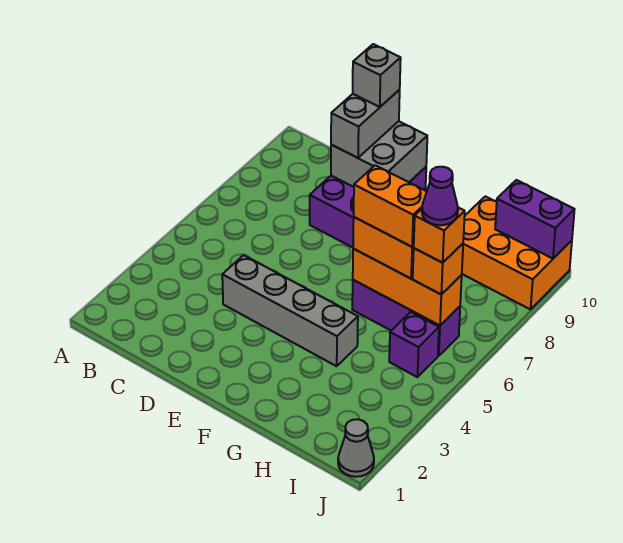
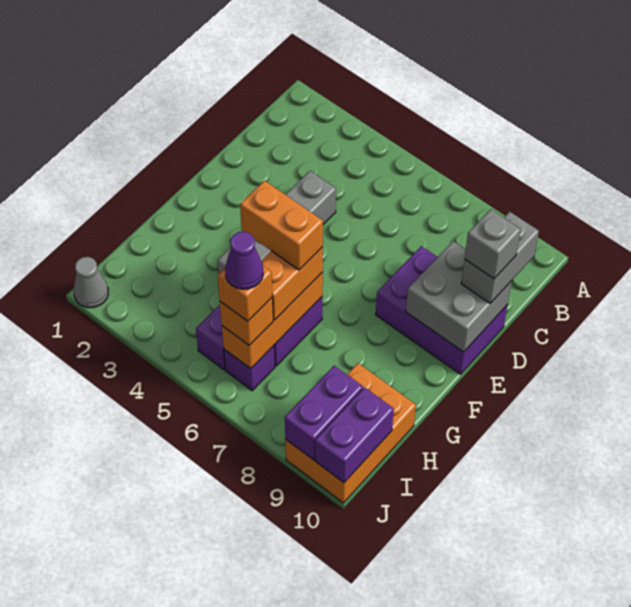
grey 1x2 brick [331,90,400,158] -> grey 1x2 brick turned to [461,212,539,303]
orange 1x2 brick [354,165,427,247] -> orange 1x2 brick turned to [240,180,323,270]
none -> purple 1x2 brick [285,366,363,460]

